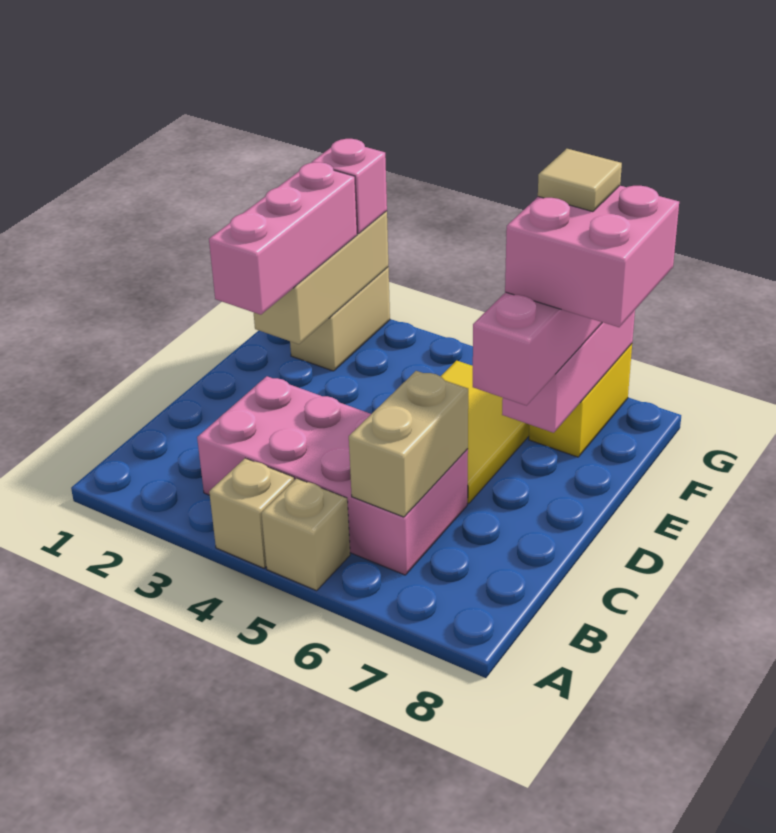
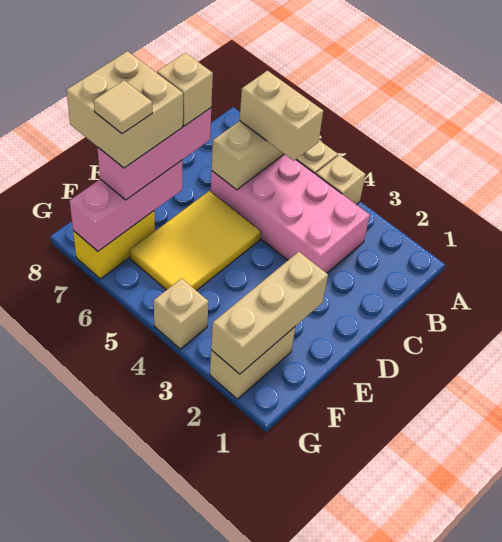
none -> tan 1x2 brick [240,71,323,161]
pink 1x3 brick [209,162,357,315] -> none
none -> tan 1x1 brick [157,53,213,126]
pink 2x2 brick [505,186,679,327] -> tan 2x2 brick [66,51,183,168]
pink 1x1 brick [312,139,387,234] -> none
none -> tan 1x1 brick [154,278,208,349]

